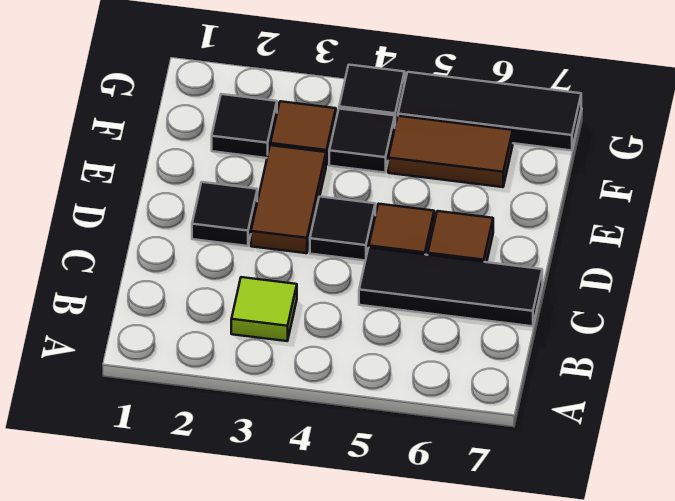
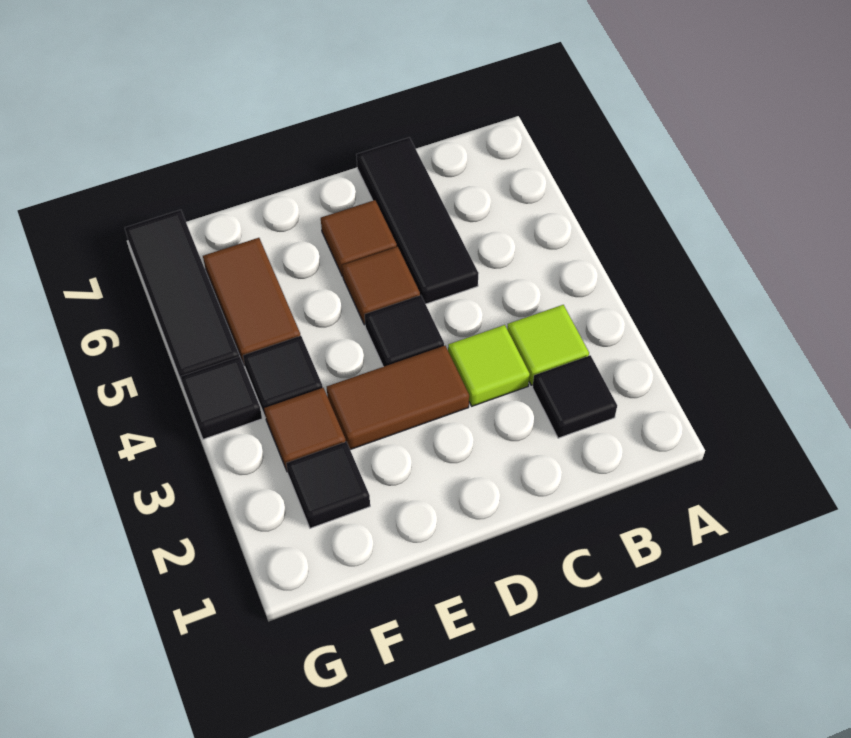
none -> lime 1x1 tile [448,325,530,406]
black 1x1 tile [192,182,257,246] -> black 1x1 tile moved to [532,355,617,438]

